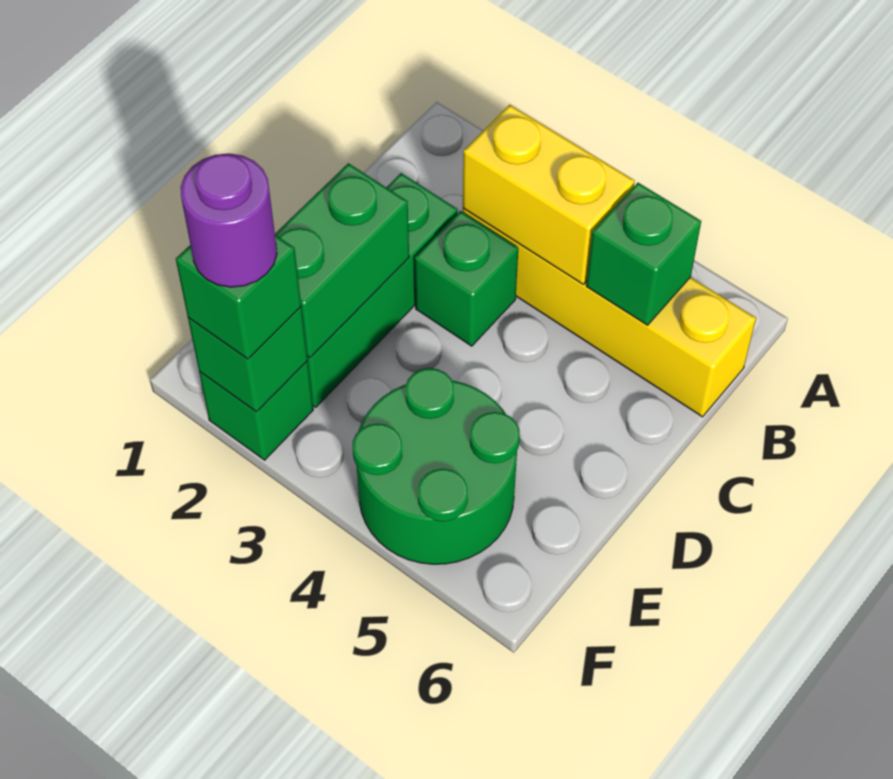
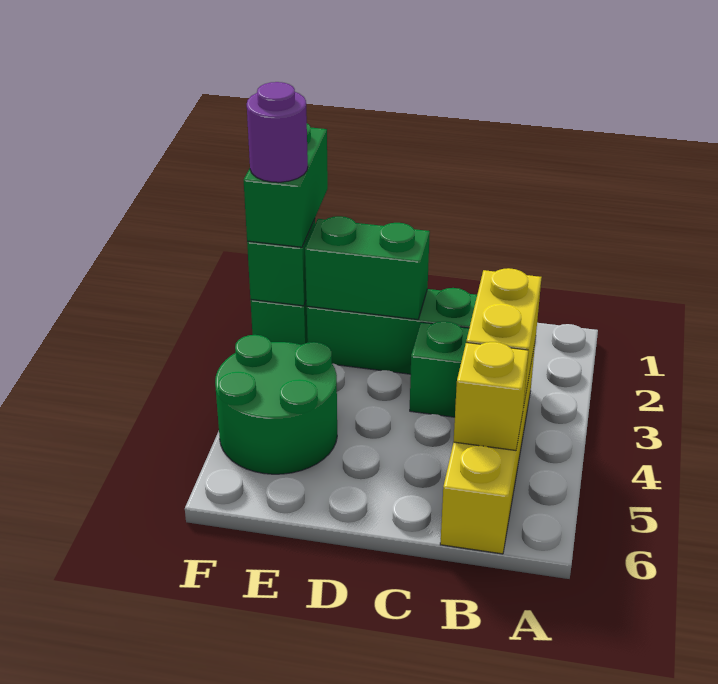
green 1x1 brick [586,183,701,325] -> yellow 1x1 brick [453,342,529,450]
green 1x1 brick [176,235,301,359] -> green 1x2 brick [244,124,328,247]

